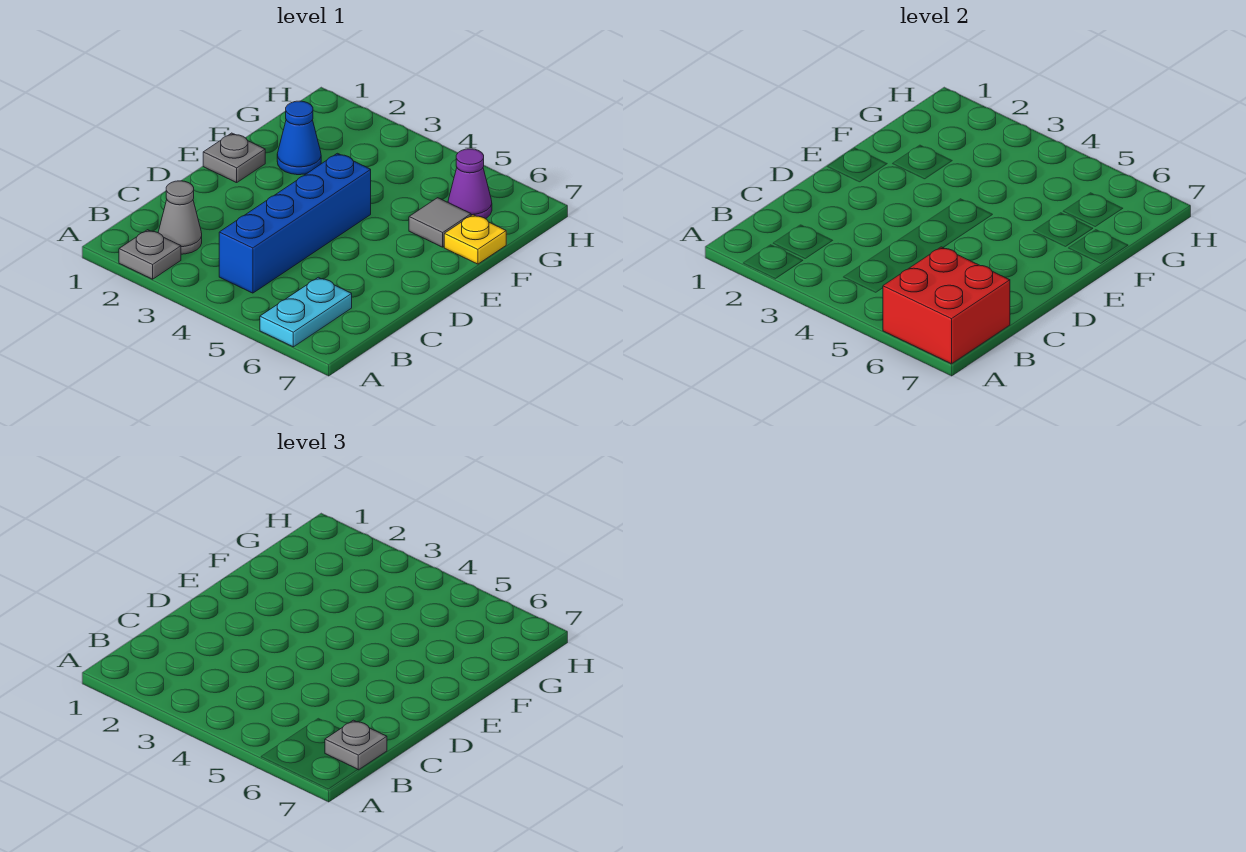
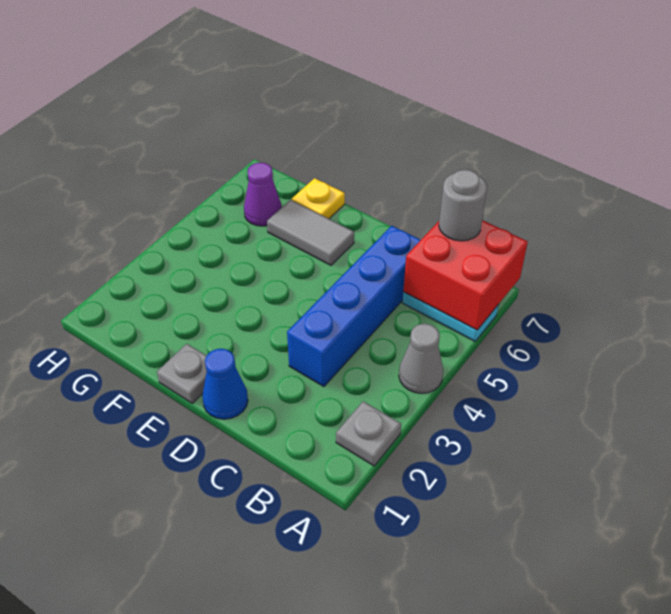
grey 1x1 cone [158,181,202,254] -> grey 1x1 cone moved to [399,324,443,393]
blue 1x4 brick [219,153,371,293] -> blue 1x4 brick turned to [287,226,420,387]
grey 1x1 plate [325,720,387,770] -> grey 1x1 round brick [439,170,487,241]
blue 1x1 cone [277,101,321,175] -> blue 1x1 cone moved to [202,349,248,419]
grey 1x1 tile [409,198,471,247] -> grey 1x2 tile [267,200,354,265]

